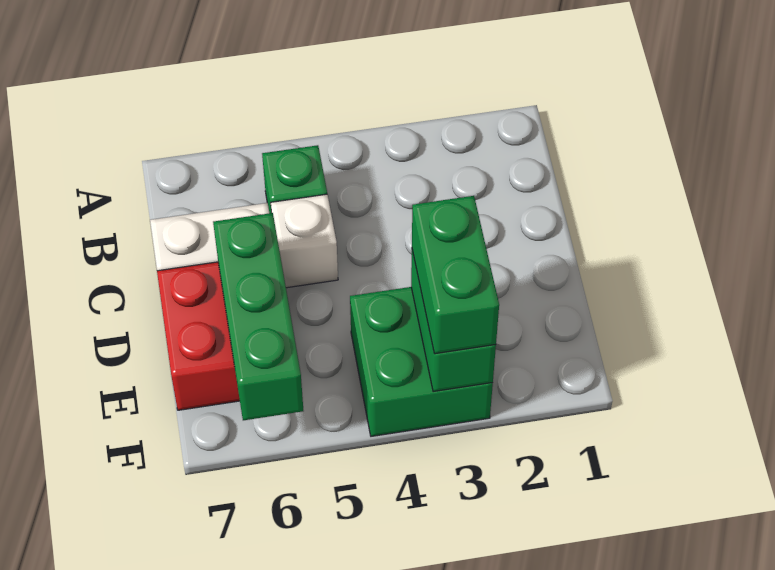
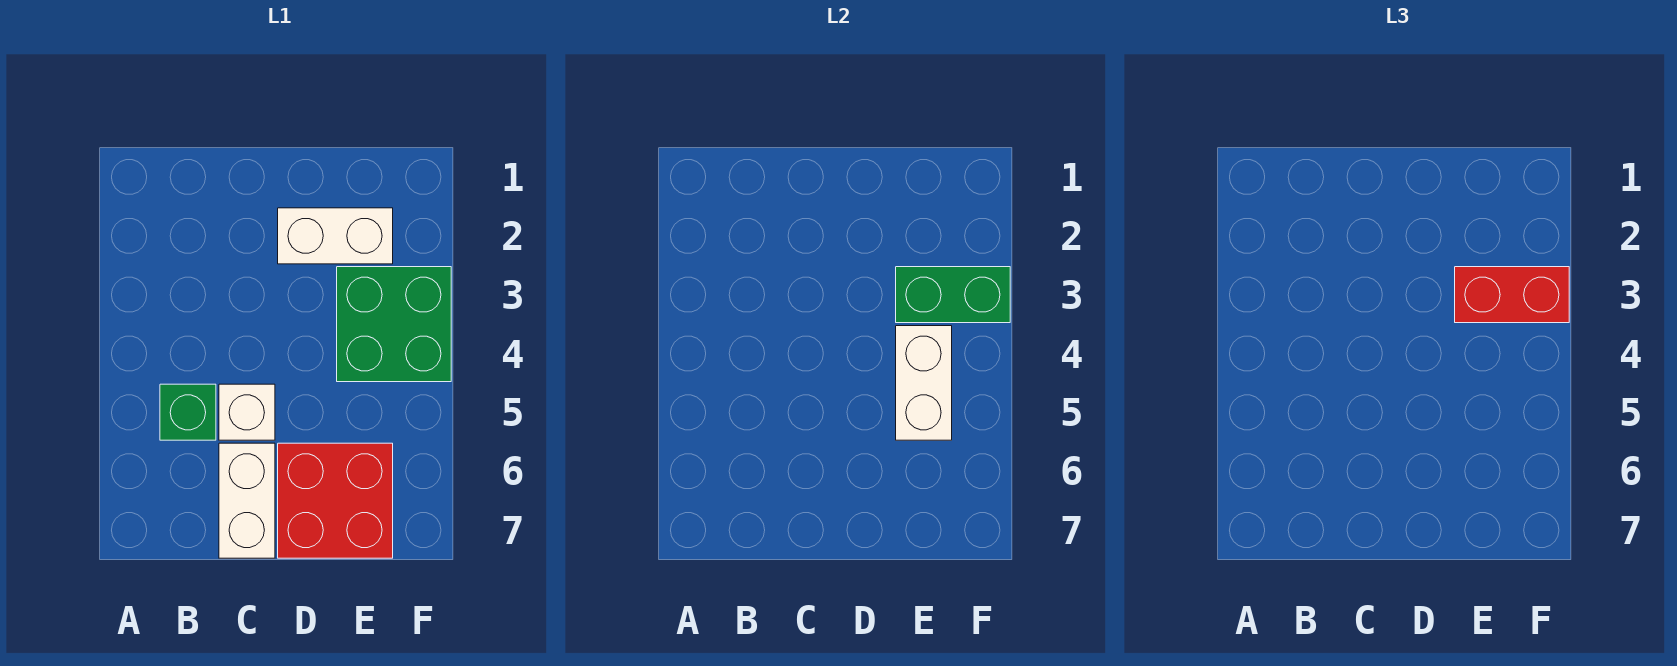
none -> white 1x2 brick [278,208,393,264]
green 1x3 brick [213,213,303,420] -> none
green 1x2 brick [412,196,499,354] -> red 1x2 brick [1455,267,1569,323]
none -> white 1x2 brick [896,326,952,440]

